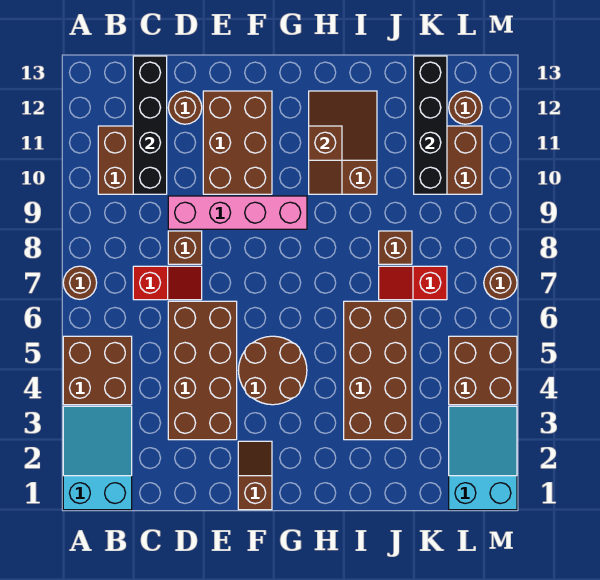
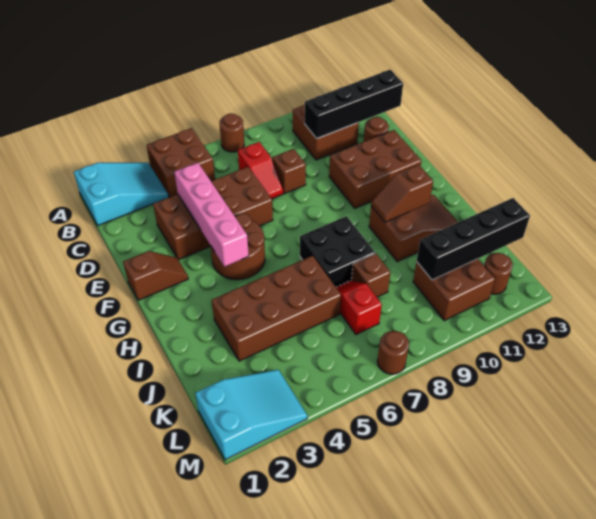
pink 1x4 brick [168,196,307,229] -> pink 1x4 brick moved to [174,163,249,267]
none -> black 2x2 brick [300,216,375,287]
brown 2x2 brick [449,336,517,405] -> none

